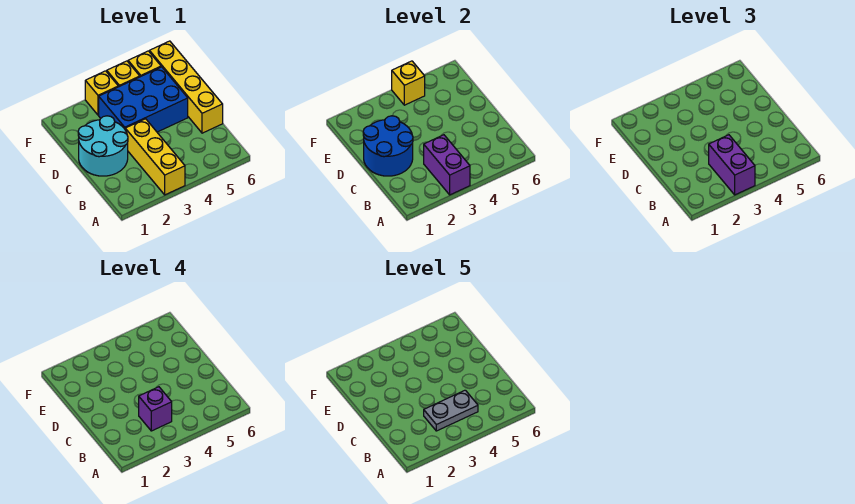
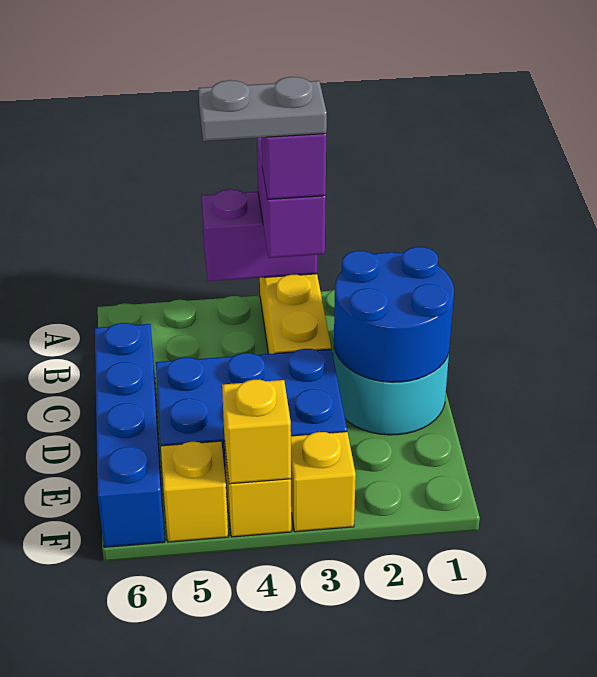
purple 1x2 brick [424,135,470,195] -> purple 1x2 brick turned to [202,189,317,281]
yellow 1x4 brick [149,41,223,133] -> blue 1x4 brick [95,323,165,547]

